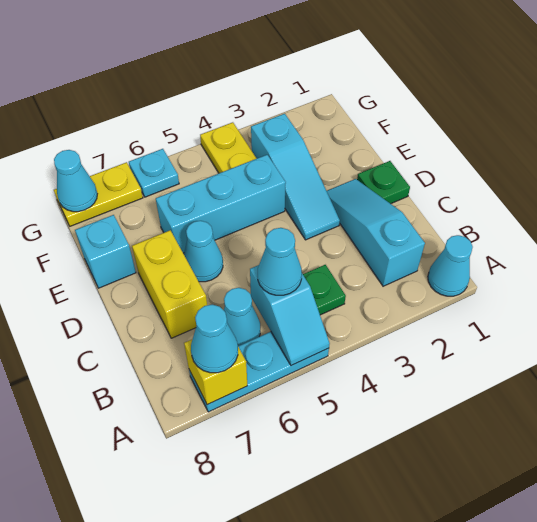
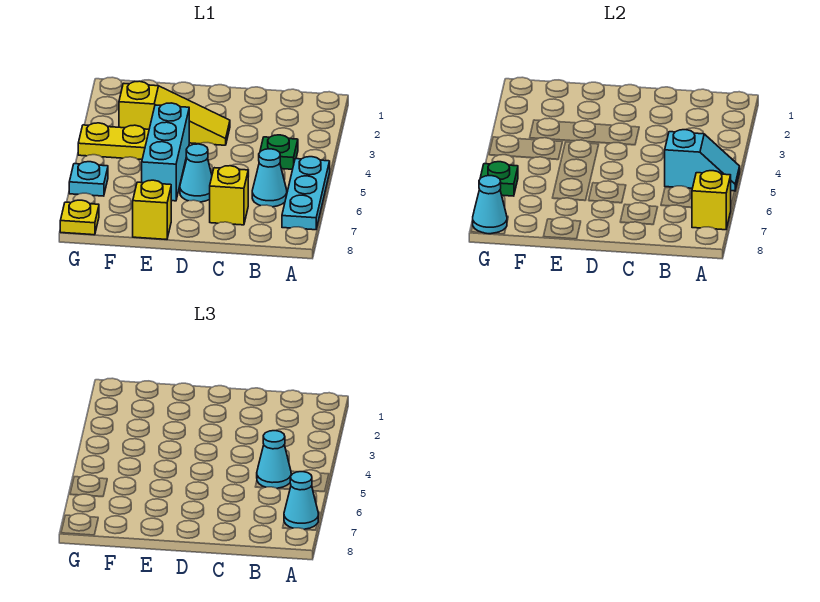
cyan 1x1 cone [428,235,473,296] -> none
cyan 1x3 slope [327,179,425,286] -> none
yellow 1x2 brick [132,230,207,338] -> yellow 1x1 brick [210,166,248,225]
green 1x1 plate [357,161,410,204] -> green 1x1 plate moved to [480,162,518,196]
cyan 1x3 slope [251,114,340,240] -> yellow 1x3 slope [119,81,230,145]
cyan 1x1 brick [75,215,136,288] -> yellow 1x1 brick [133,180,171,239]
yellow 1x2 plate [54,162,143,226] -> yellow 1x1 plate [60,200,99,235]

